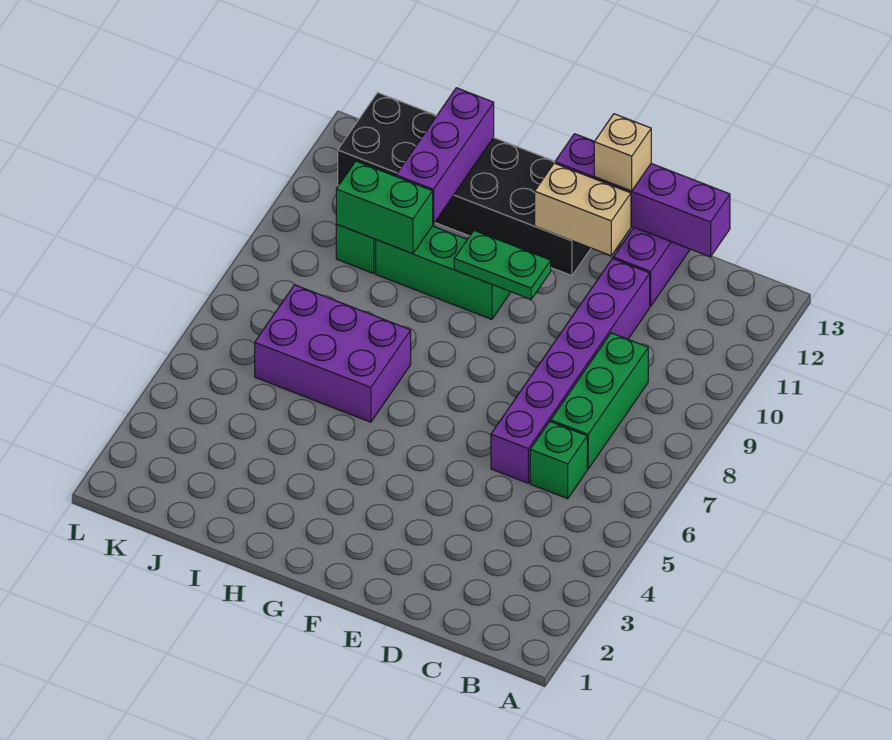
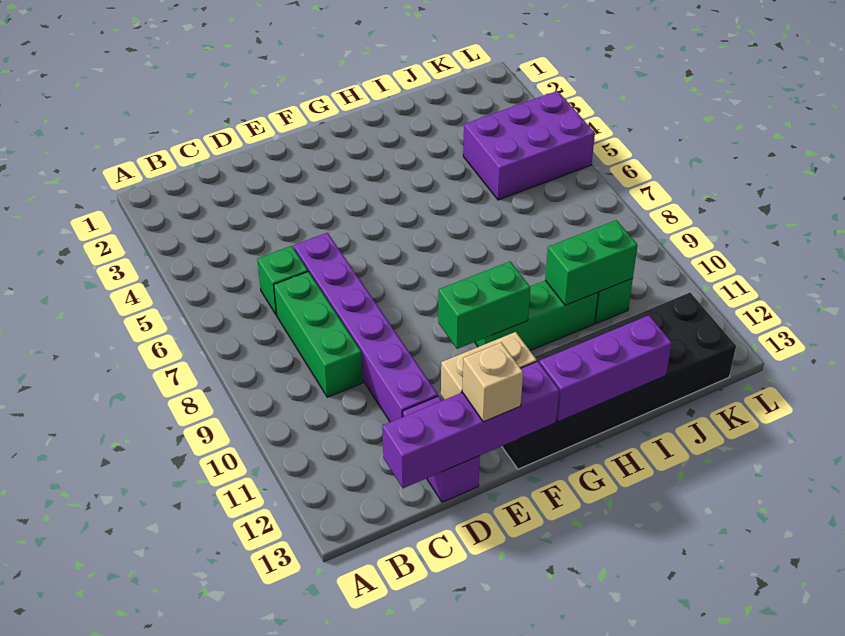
green 1x2 plate [454,231,551,299] -> green 1x2 brick [438,262,530,349]
purple 2x3 brick [255,285,411,422] -> purple 2x3 brick moved to [463,91,595,200]
purple 1x3 brick [396,88,494,224] -> purple 1x3 brick turned to [540,315,672,422]

